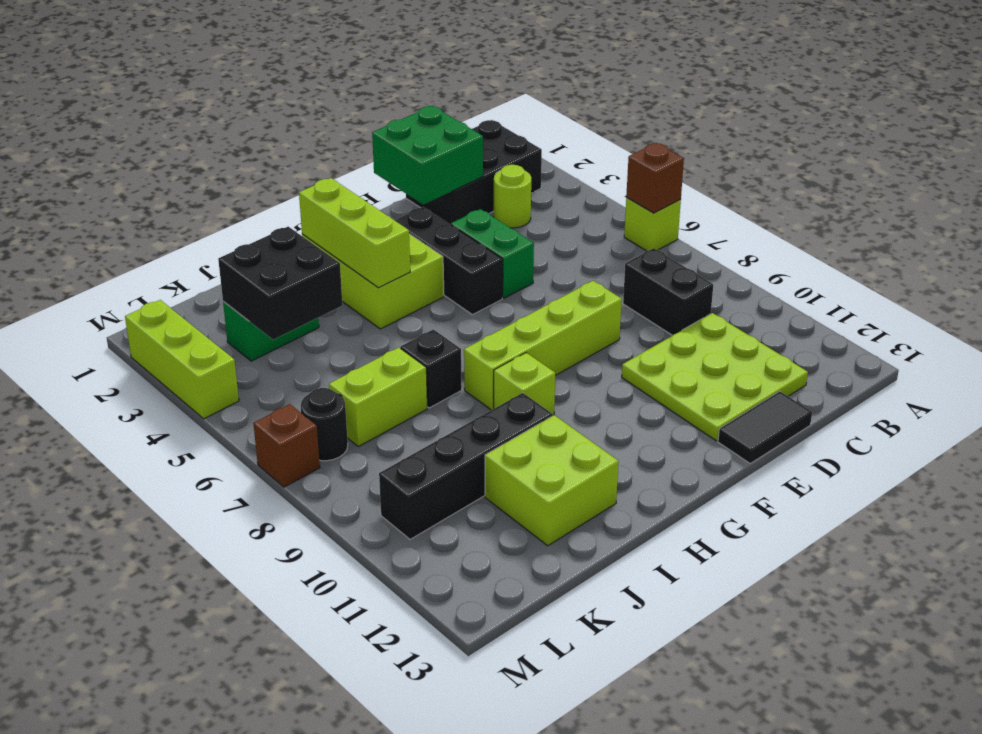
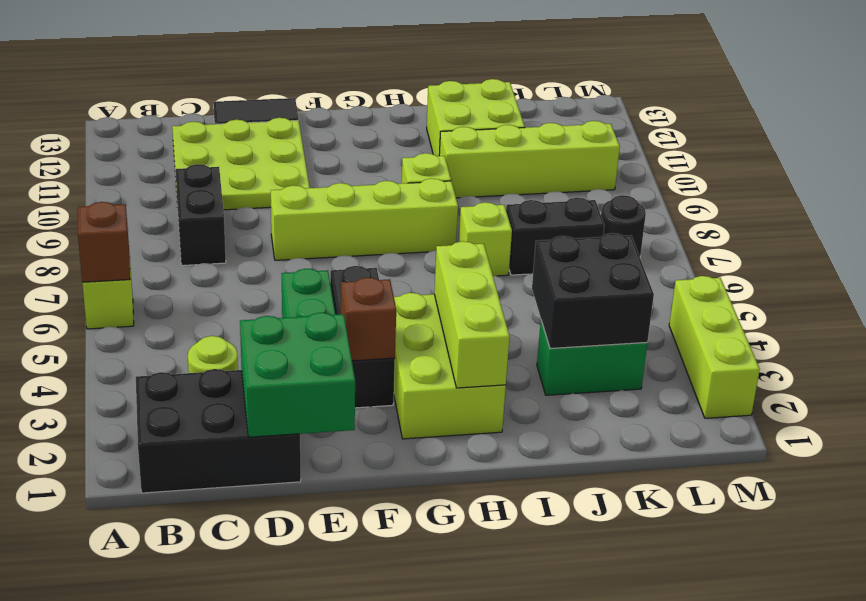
black 1x1 brick [401,330,462,408] -> lime 1x1 brick [459,202,512,276]
black 1x4 brick [379,393,553,539] -> lime 1x4 brick [439,121,620,198]
lime 1x2 brick [329,348,427,447] -> black 1x2 brick [506,198,604,275]
brown 1x1 brick [253,404,320,487] -> brown 1x1 brick moved to [341,278,396,361]

